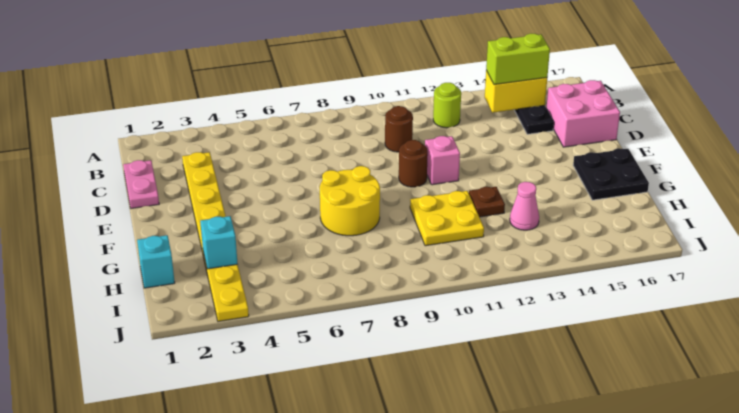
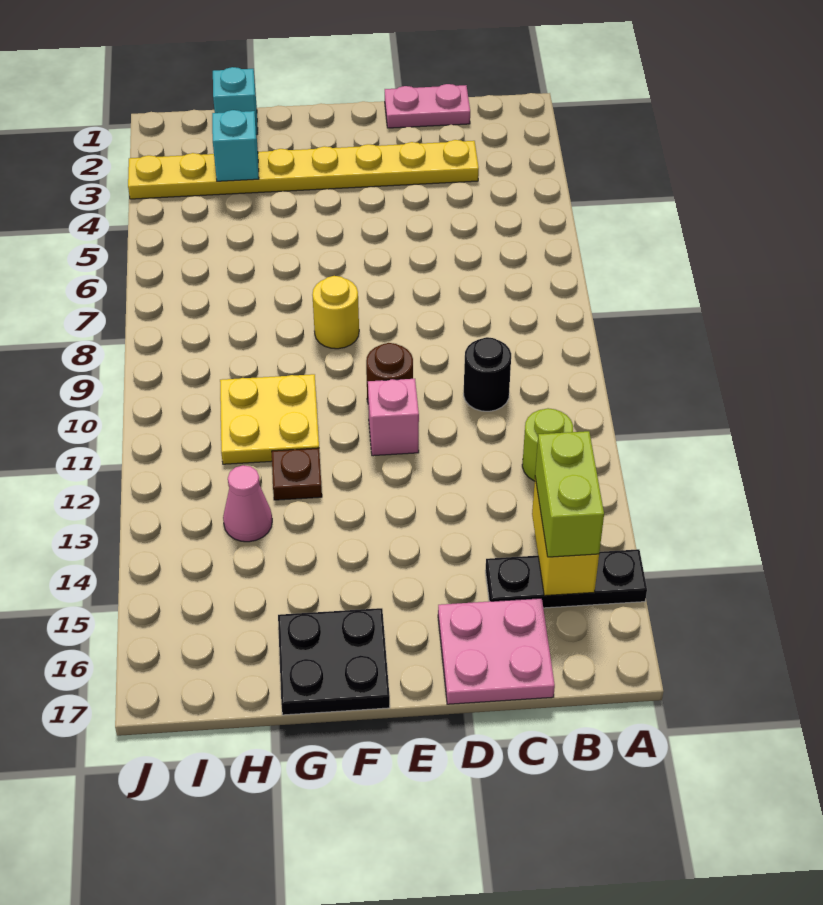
brown 1x1 round brick [385,106,413,152] -> black 1x1 round brick [464,337,511,411]
pink 2x2 brick [546,80,620,147] -> pink 2x2 plate [438,598,555,704]
yellow 2x2 round brick [320,166,380,236] -> yellow 1x1 round brick [312,276,359,349]

